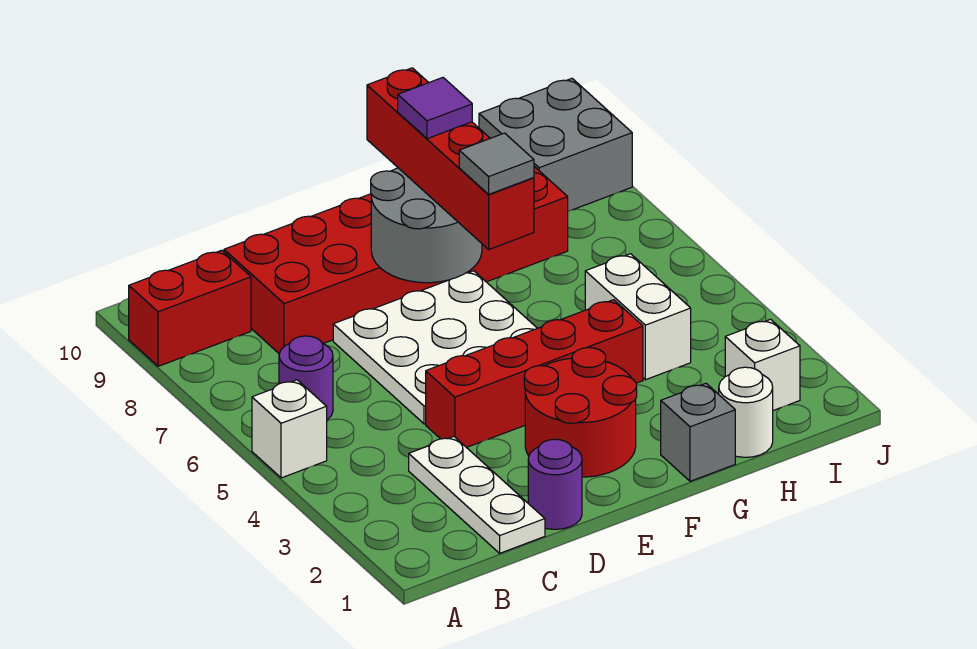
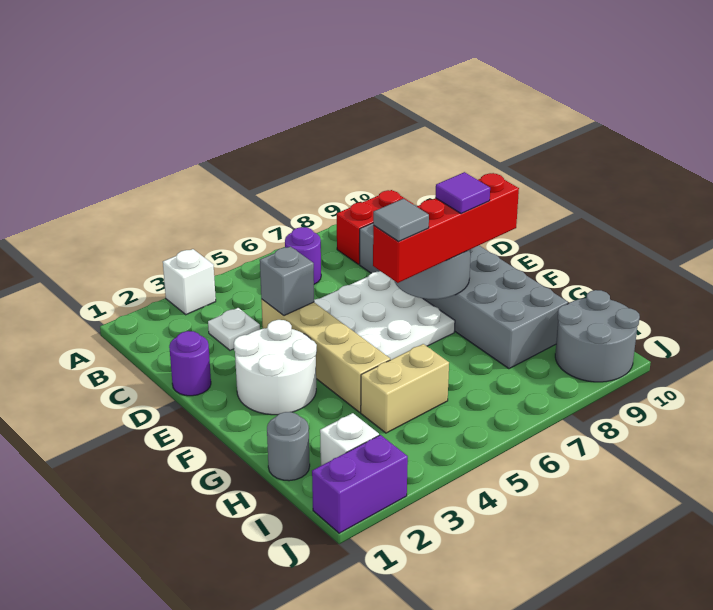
white 1x1 brick [252,380,327,478] -> white 1x1 brick moved to [163,249,216,315]
red 1x2 brick [129,250,251,366] -> red 1x2 brick turned to [337,190,414,264]
white 1x3 plate [409,436,545,553] -> white 1x1 plate [208,308,260,350]
red 2x6 brick [224,167,568,354] -> grey 2x6 brick [360,205,568,369]
red 1x4 brick [426,300,643,448] -> tan 1x4 brick [261,299,390,412]
red 2x2 round brick [524,348,637,477] -> white 2x2 round brick [234,320,317,415]
grey 1x1 brick [661,383,735,481] -> grey 1x1 brick moved to [260,246,314,316]
white 1x1 round brick [719,367,773,457] -> grey 1x1 round brick [267,412,310,481]
white 1x2 brick [585,254,691,380] -> tan 1x2 brick [361,344,449,433]
grey 2x2 brick [479,78,632,211] -> grey 2x2 round brick [555,290,640,382]
none -> purple 1x2 brick [312,435,408,533]

